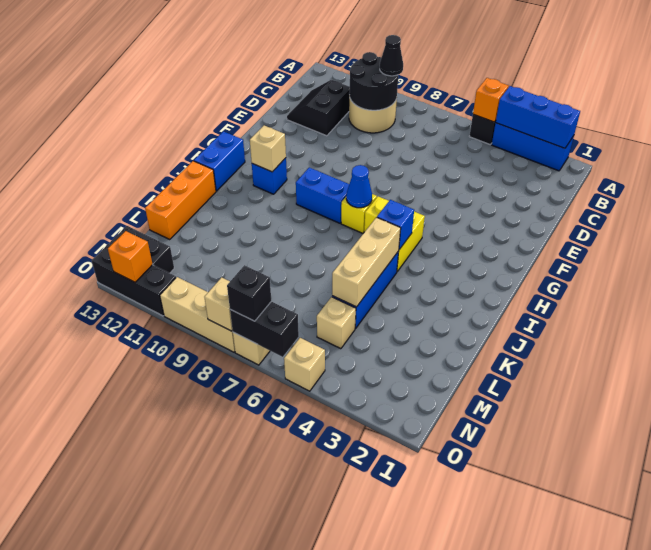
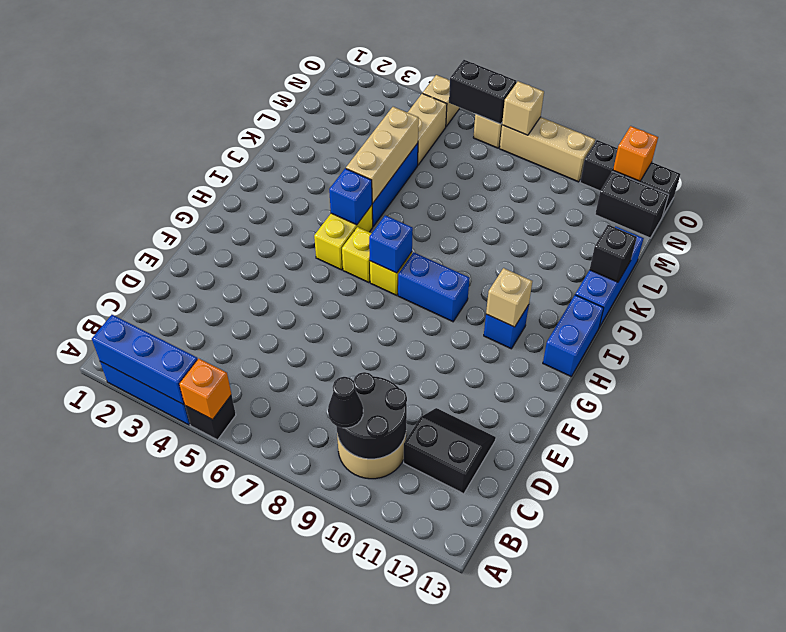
black 2x2 slope [287,80,350,136] -> black 2x2 slope turned to [404,408,496,494]
blue 1x1 cone [346,165,372,208] -> blue 1x1 brick [369,215,413,273]
orange 1x3 brick [145,161,216,240] -> blue 1x3 brick [575,226,644,327]
tan 1x1 brick [317,297,356,349] -> tan 1x2 brick [408,93,447,165]
black 1x1 brick [227,265,271,321] -> black 1x1 brick moved to [590,225,637,282]

